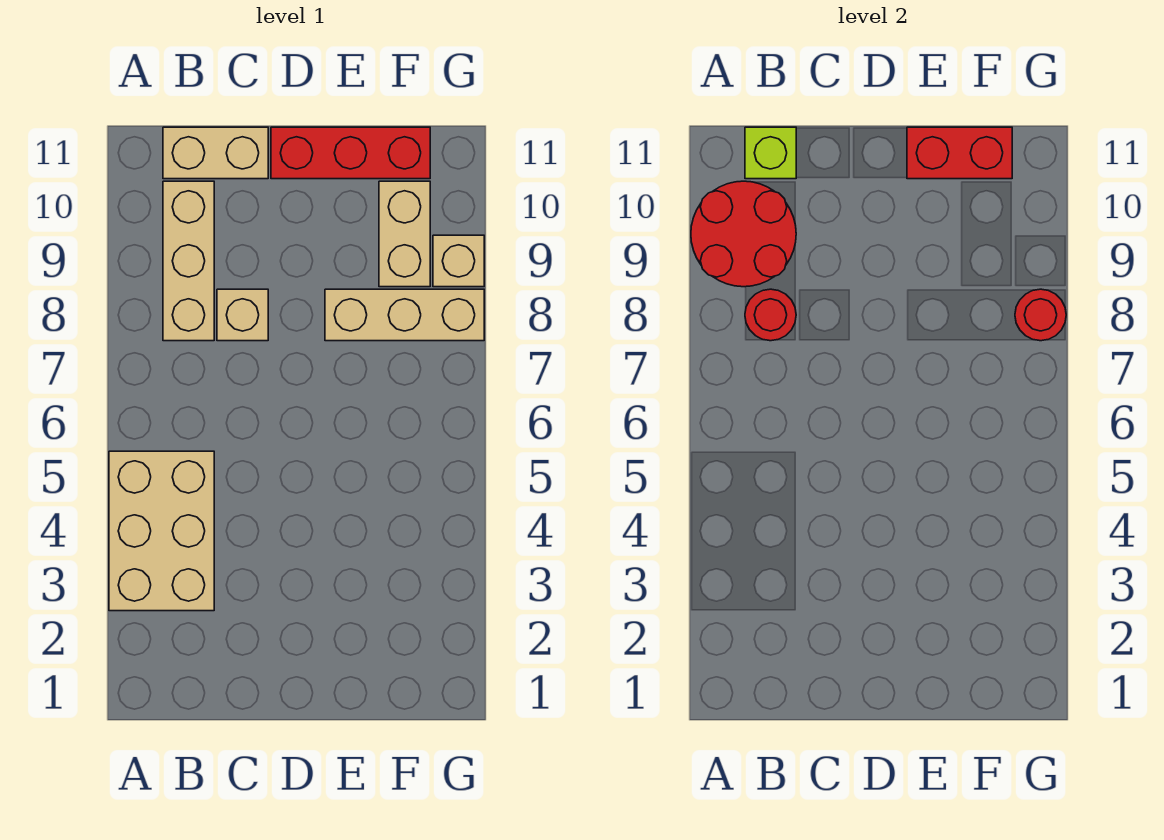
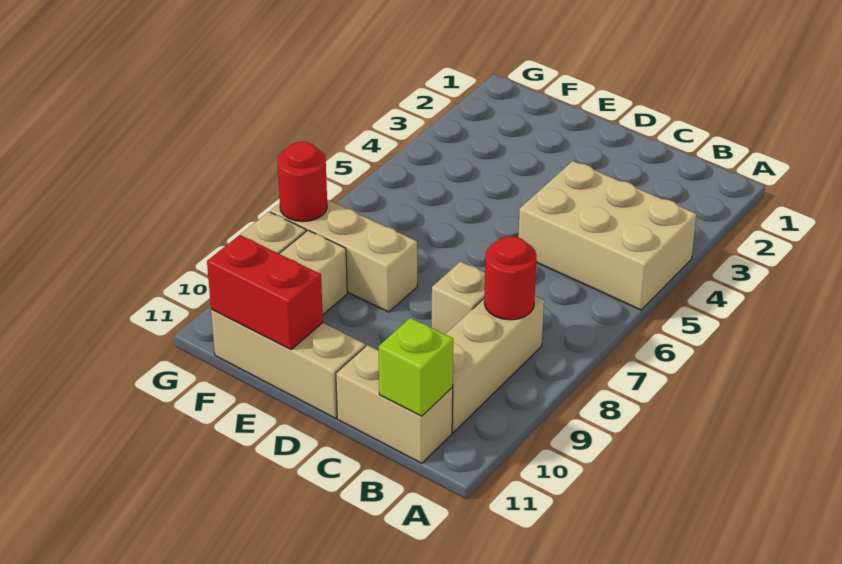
tan 2x3 brick [109,451,214,611] -> tan 2x3 brick turned to [518,161,696,310]
red 2x2 round brick [691,181,796,287] -> none
red 1x3 brick [271,127,430,179] -> tan 1x3 brick [211,309,365,418]

